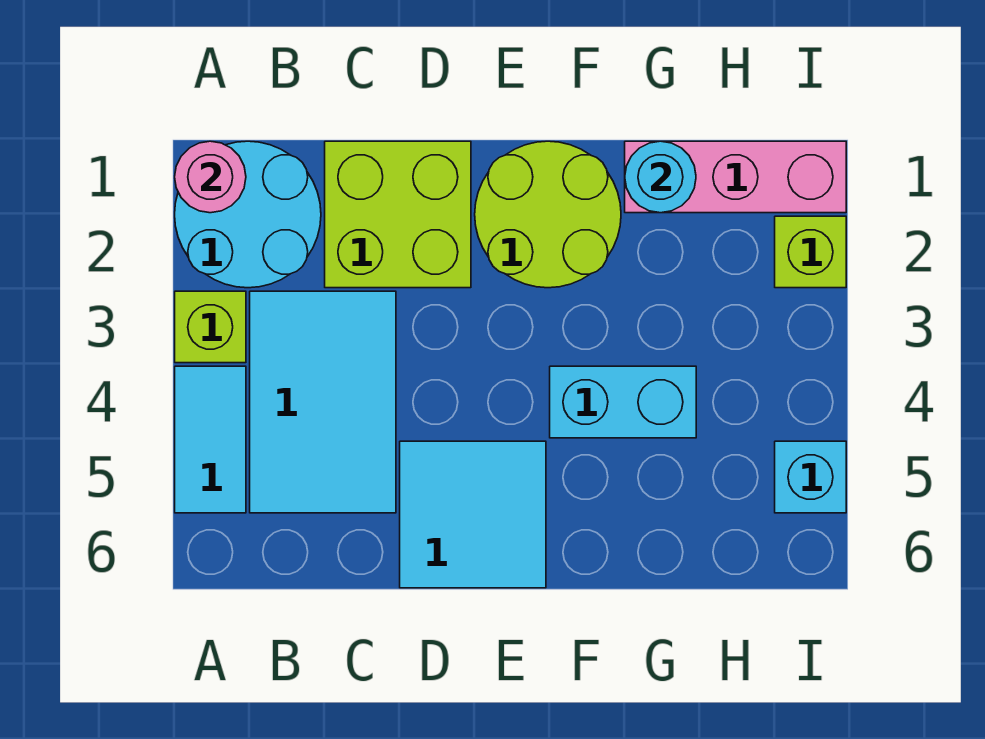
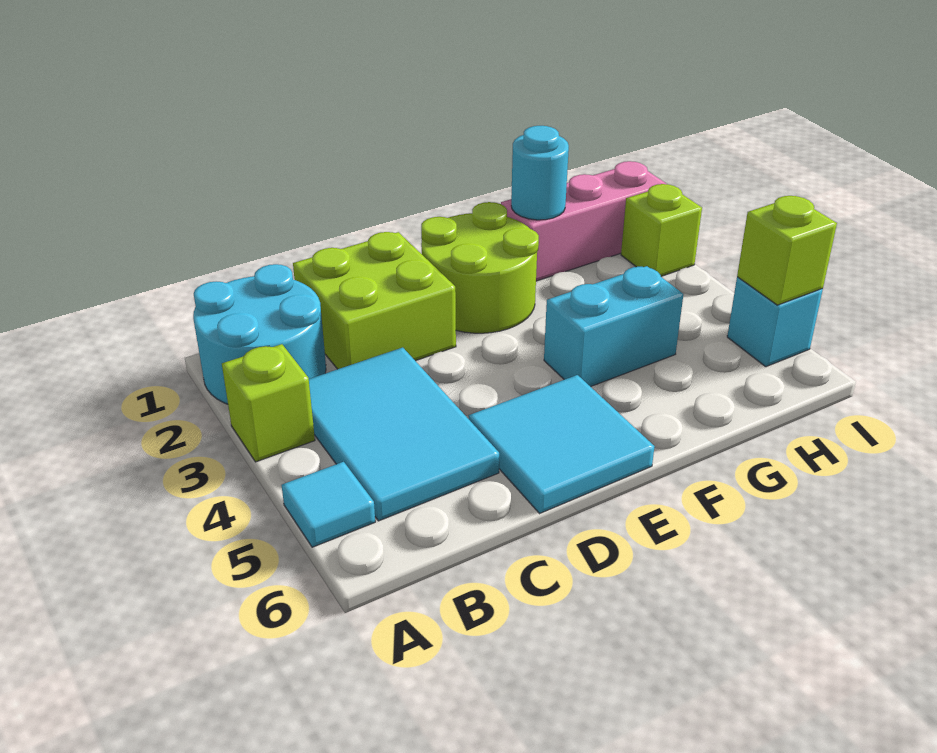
pink 1x1 round brick [175,141,246,213] -> none
cyan 1x2 tile [175,366,246,513] -> cyan 1x1 tile [281,462,375,547]
none -> lime 1x1 brick [737,196,837,305]

